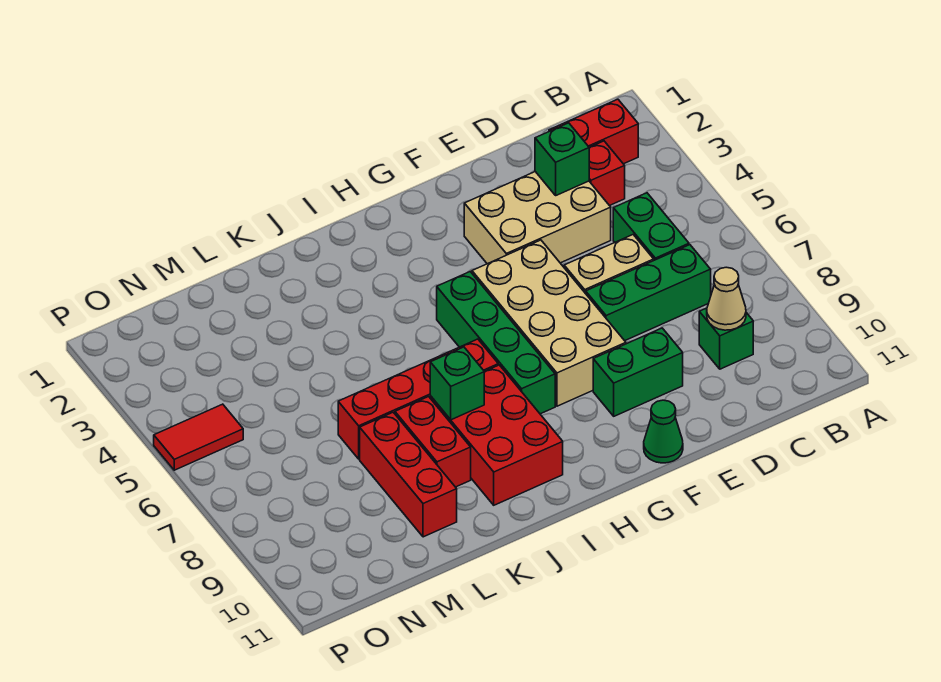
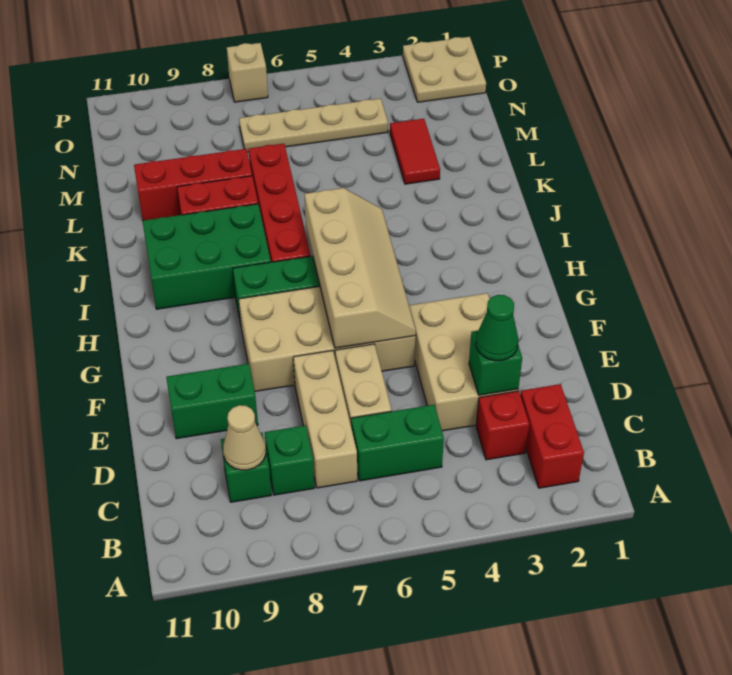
green 1x3 brick [586,245,711,341] -> tan 1x3 brick [293,351,357,488]
green 1x2 brick [593,328,683,416] -> green 1x2 brick turned to [166,364,258,439]
none -> tan 2x4 slope [305,188,416,348]
green 1x1 cone [644,400,683,463] -> green 1x1 cone moved to [476,295,518,361]
red 2x3 brick [430,365,563,505] -> green 2x3 brick [143,204,271,309]
green 1x1 brick [430,347,484,420] -> green 1x1 brick moved to [265,425,315,495]
none -> tan 1x4 plate [239,99,388,152]
none -> tan 2x2 plate [403,37,486,102]
red 1x2 tile [154,404,243,470] -> red 1x2 tile moved to [390,119,440,184]
none -> tan 1x1 brick [227,43,268,102]

